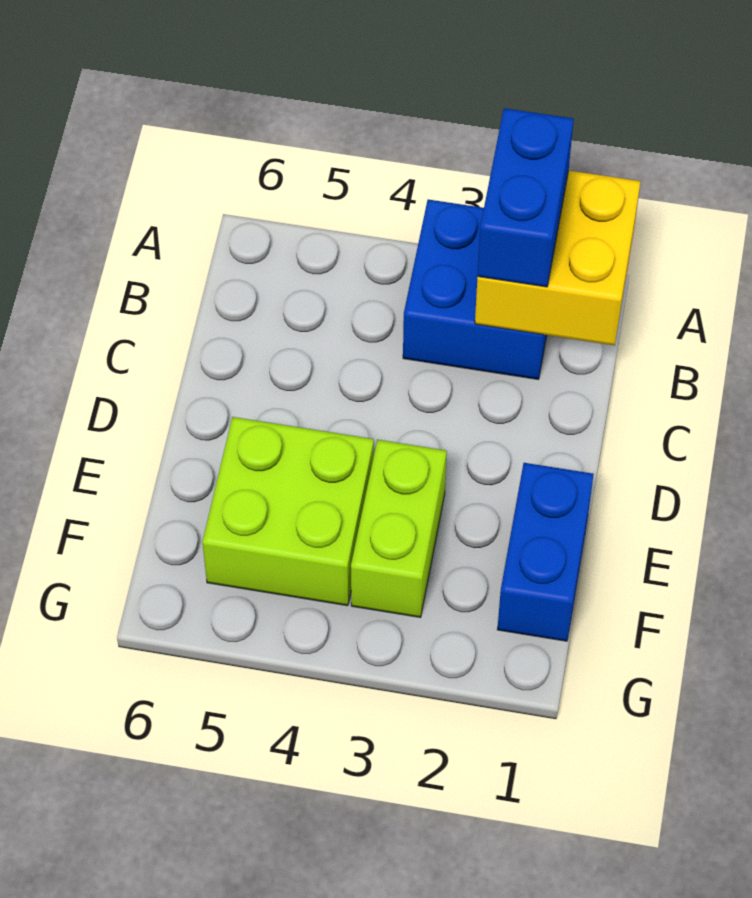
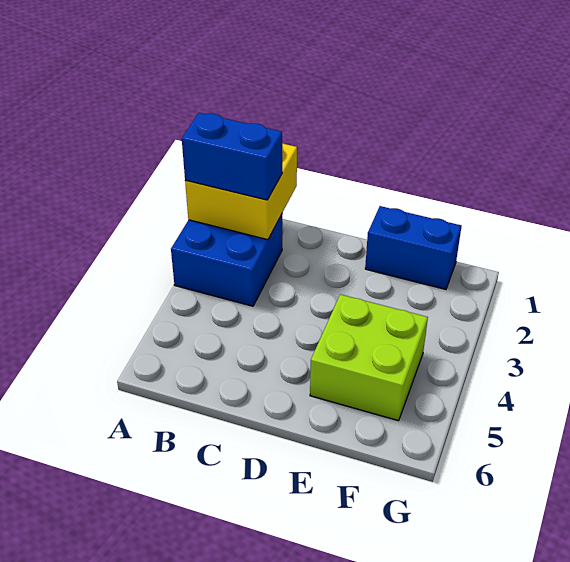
lime 1x2 brick [351,440,447,617] -> none

